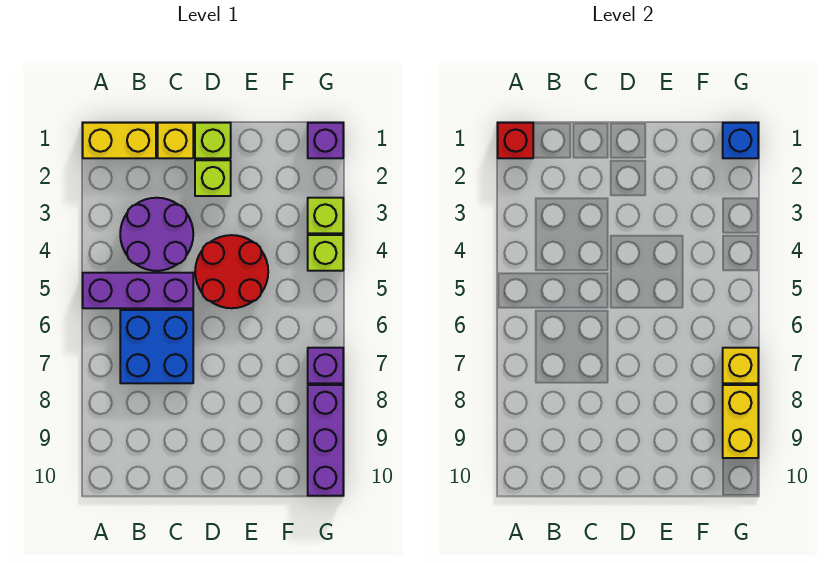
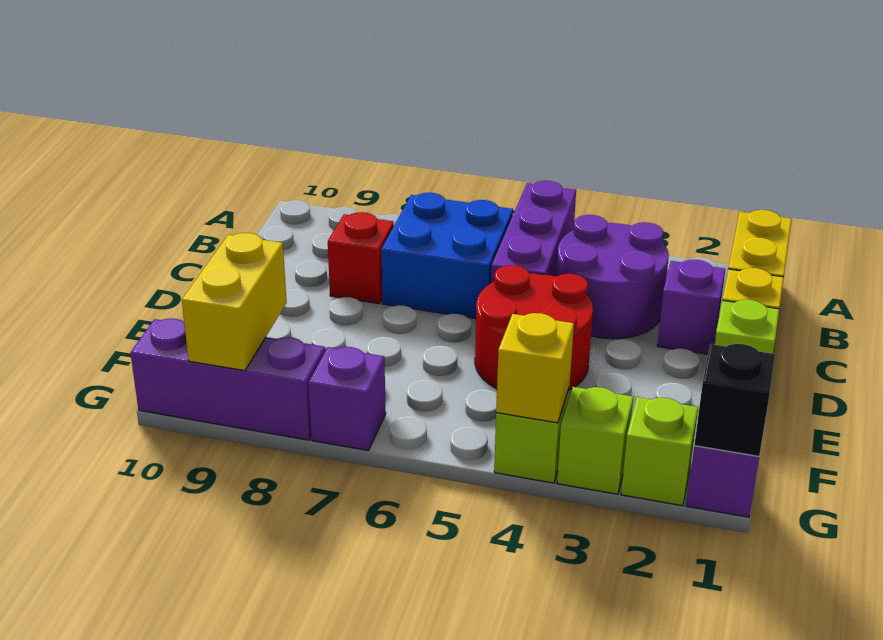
red 1x1 brick [498,123,533,158] -> red 1x1 brick moved to [328,212,394,304]
none -> purple 1x1 brick [657,259,725,354]
lime 1x1 brick [195,160,231,196] -> lime 1x1 brick moved to [621,397,698,506]
blue 1x1 brick [723,123,758,158] -> black 1x1 brick [694,344,775,456]
yellow 1x1 brick [723,348,758,383] -> yellow 1x1 brick moved to [496,313,574,423]
yellow 1x2 brick [723,385,758,458] -> yellow 1x2 brick turned to [182,233,287,371]

